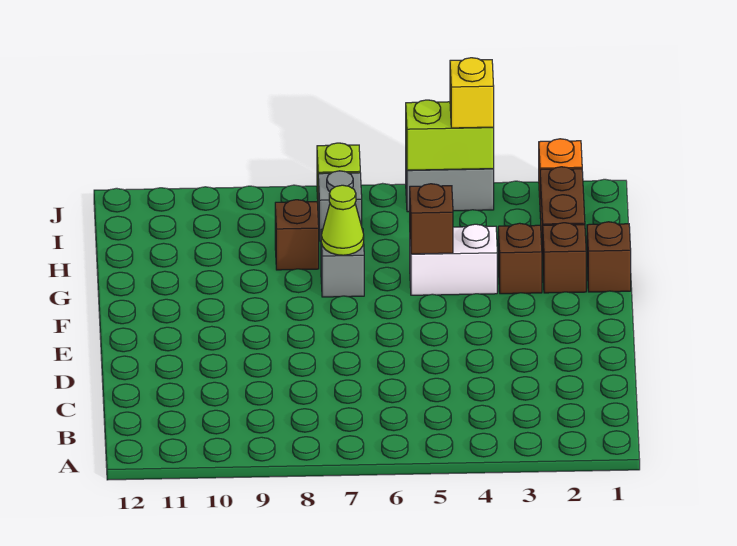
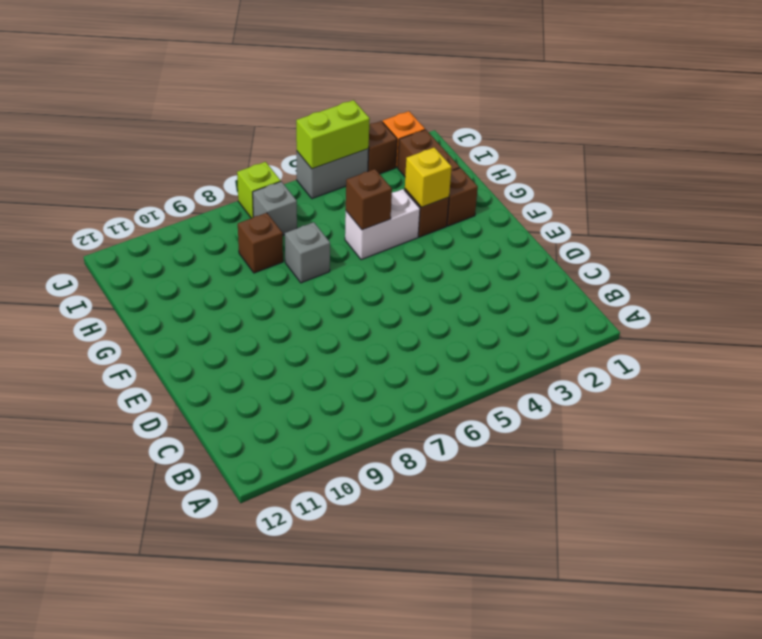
brown 1x1 brick [587,222,631,292] -> brown 1x1 brick moved to [368,121,397,174]
lime 1x1 cone [321,185,364,255] -> none
yellow 1x1 brick [450,58,494,128] -> yellow 1x1 brick moved to [405,148,452,207]

